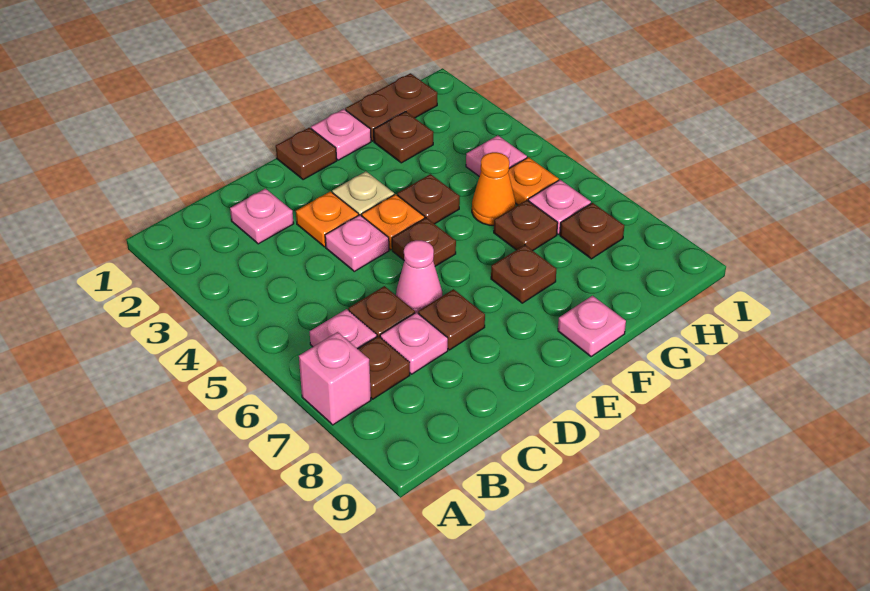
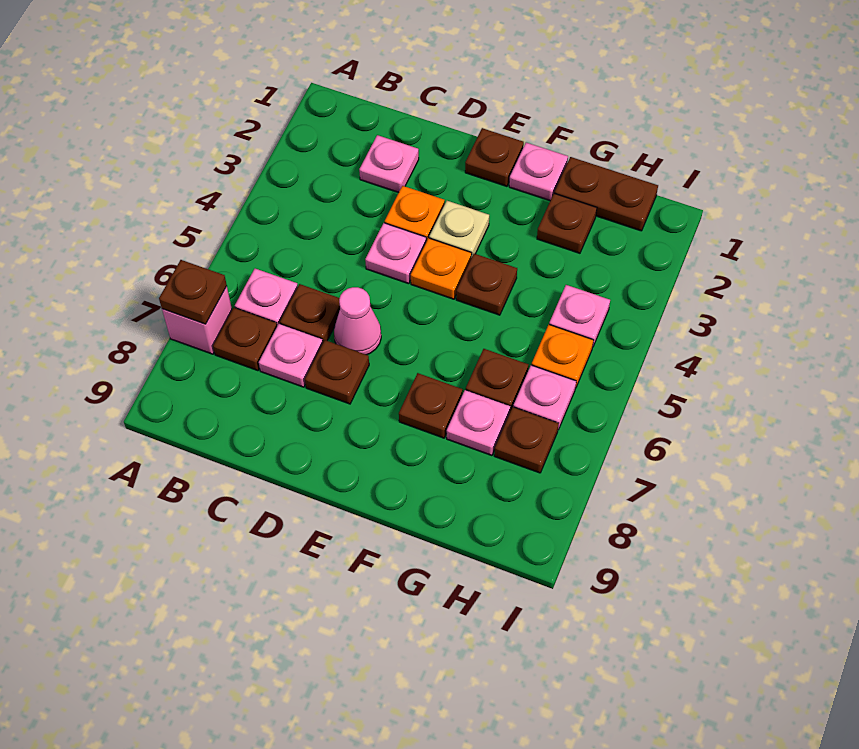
brown 1x1 plate [392,218,456,266] -> brown 1x1 plate moved to [159,260,227,324]
pink 1x1 plate [558,296,626,357] -> pink 1x1 plate moved to [447,390,510,455]
orange 1x1 cone [472,152,516,225] -> none

